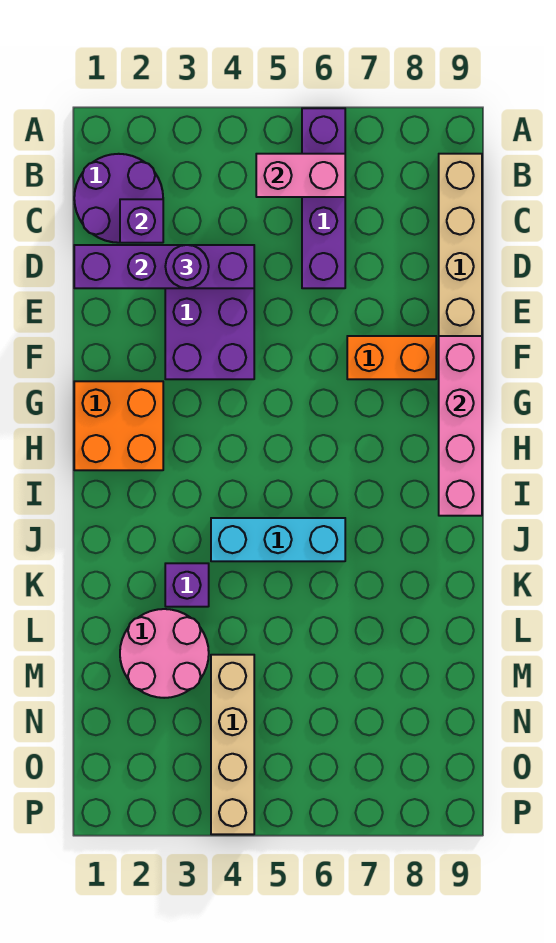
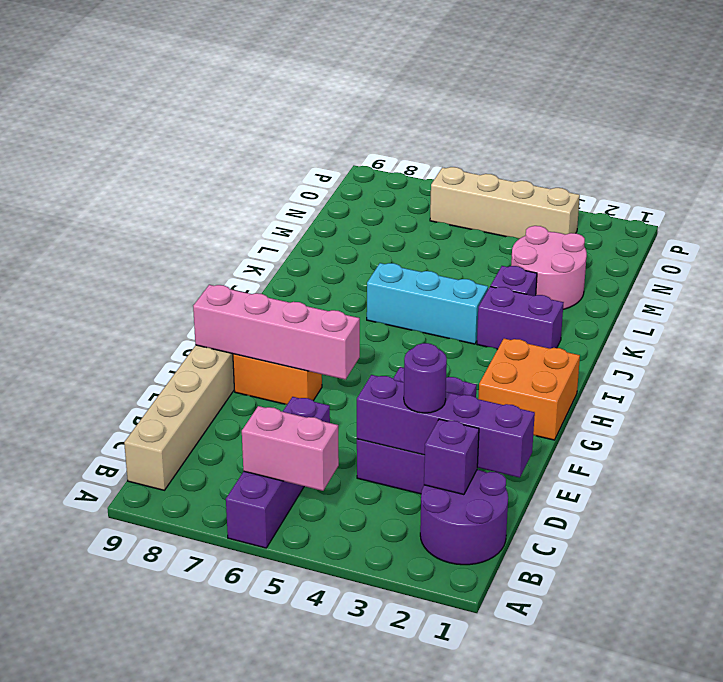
pink 1x4 brick [439,336,482,516] -> pink 1x4 brick turned to [193,285,360,380]
none -> purple 1x2 brick [477,287,564,349]
tan 1x4 brick [211,655,254,834] -> tan 1x4 brick turned to [430,167,580,239]

